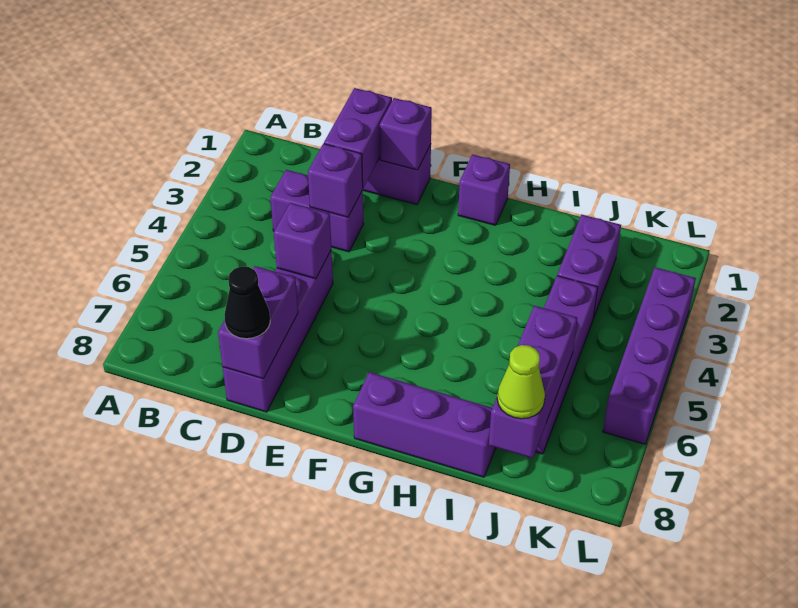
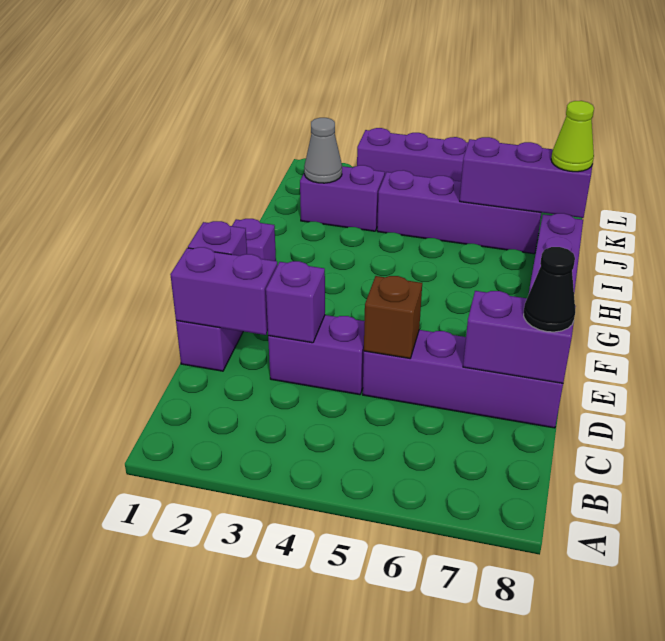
purple 1x2 brick [270,170,364,252] -> purple 1x2 brick turned to [268,315,365,395]
purple 1x1 brick [274,203,331,279] -> brown 1x1 brick [364,276,422,358]
none -> grey 1x1 cone [304,118,342,183]

